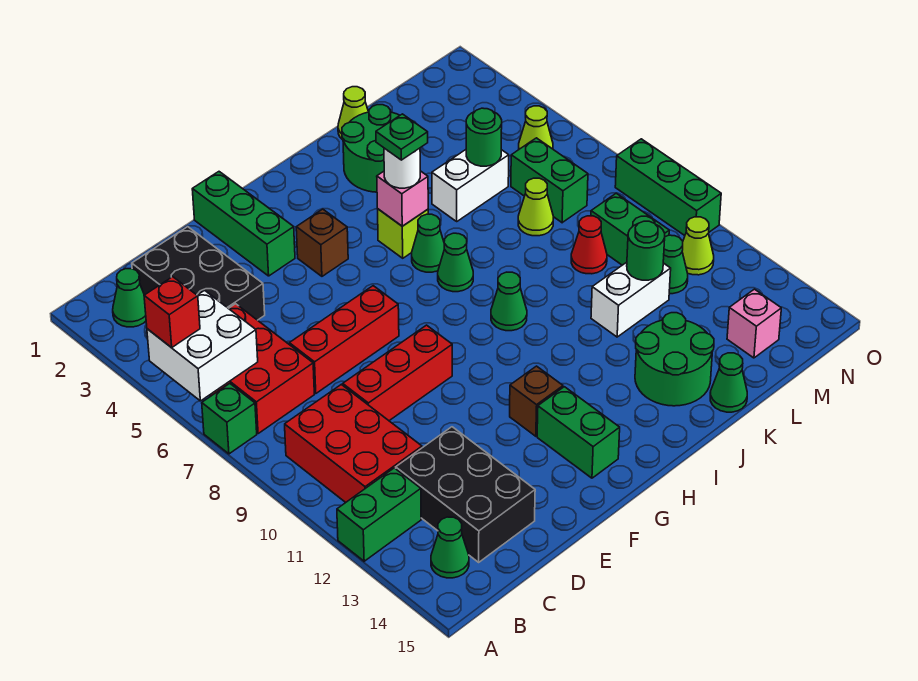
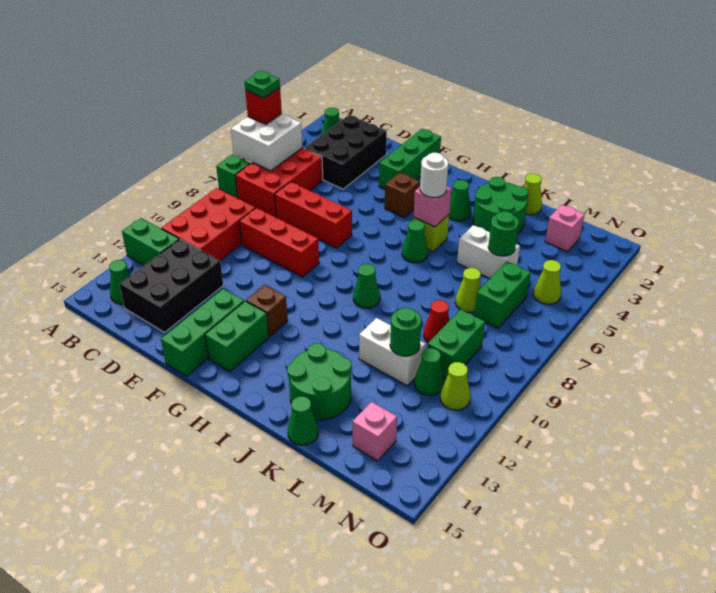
green 1x1 plate [376,114,428,160] -> green 1x1 plate moved to [245,71,280,98]
green 1x1 cone [438,233,473,292] -> green 1x1 cone moved to [449,180,471,221]
none -> pink 1x1 brick [545,205,585,252]
green 1x3 brick [615,139,721,236] -> green 1x3 brick moved to [161,289,244,376]

